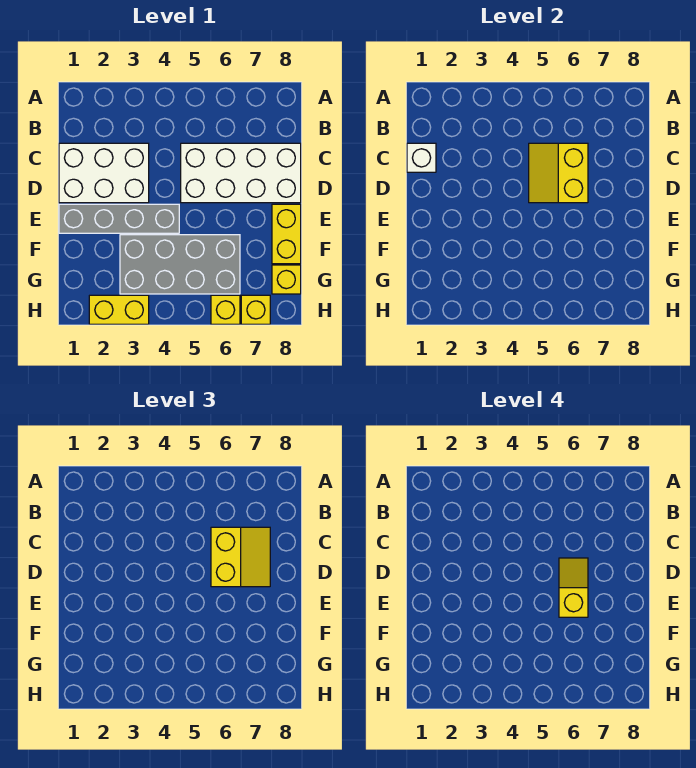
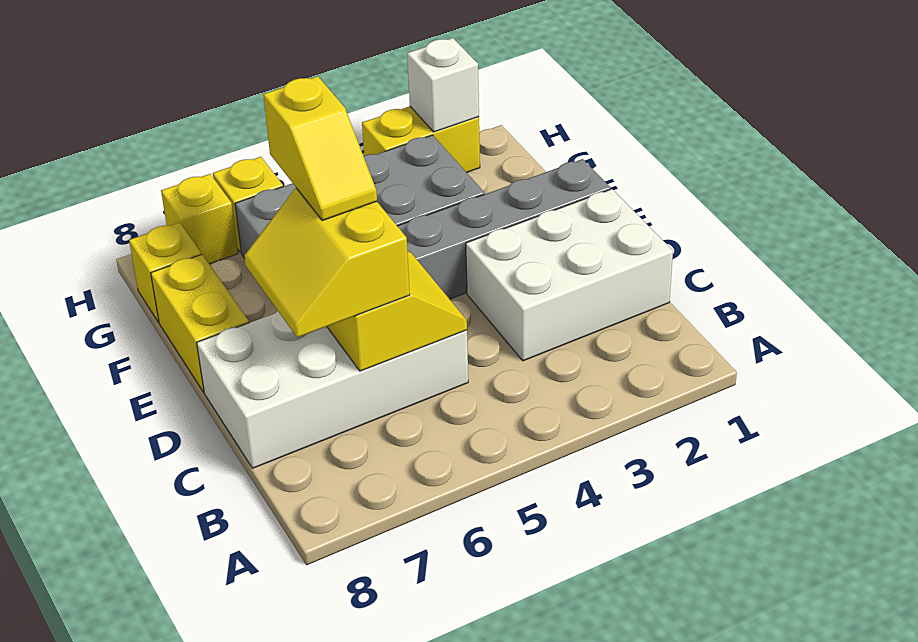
white 1x1 brick [407,143,436,172] -> white 1x1 brick moved to [407,38,479,132]

